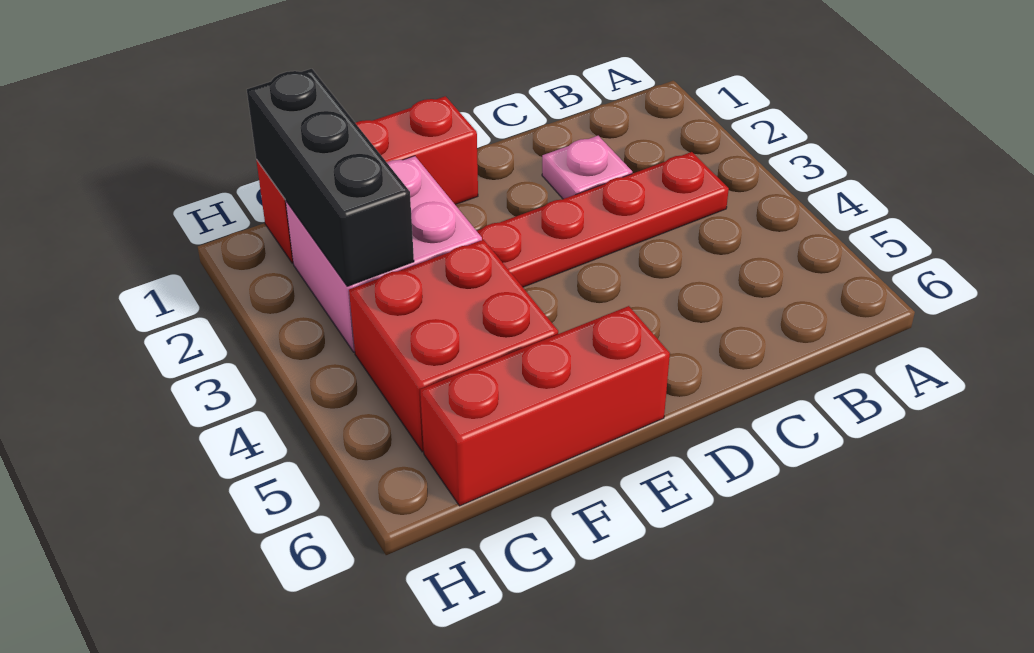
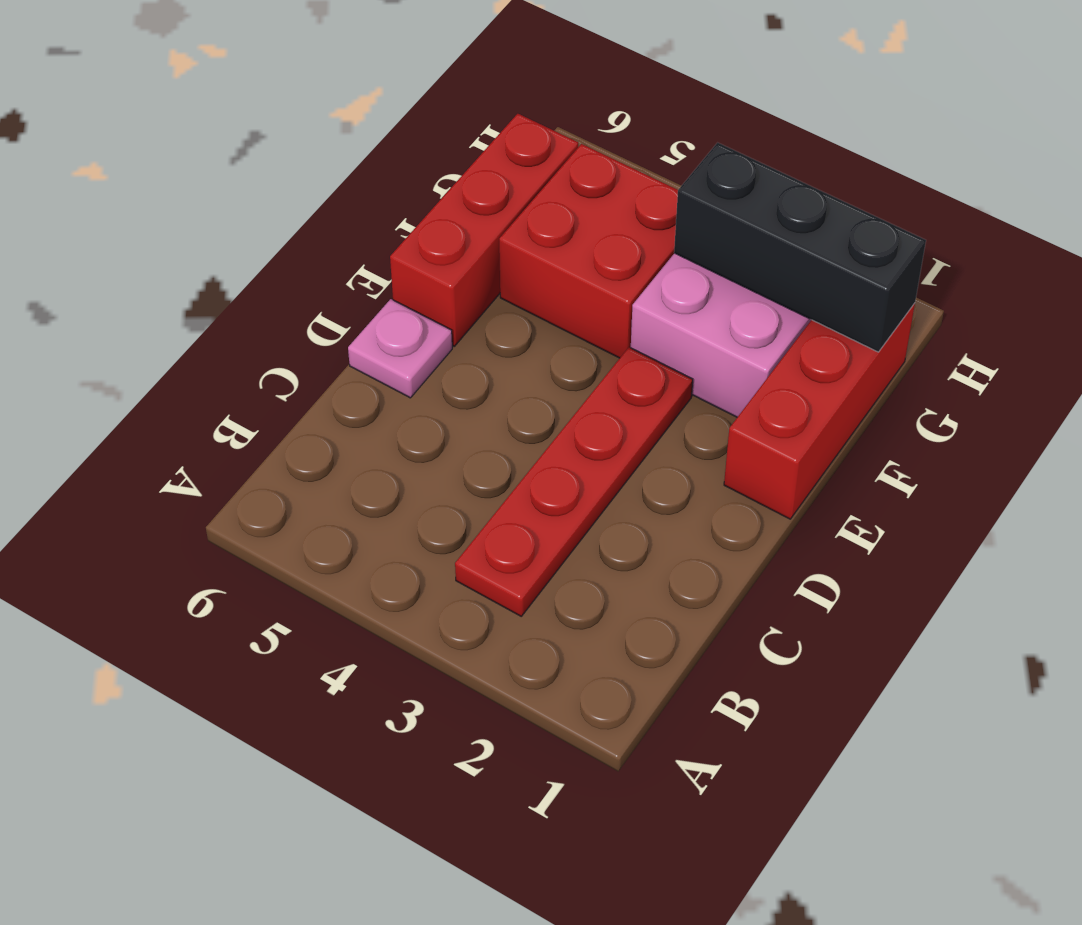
pink 1x1 plate [542,136,632,199] -> pink 1x1 plate moved to [348,299,452,398]

